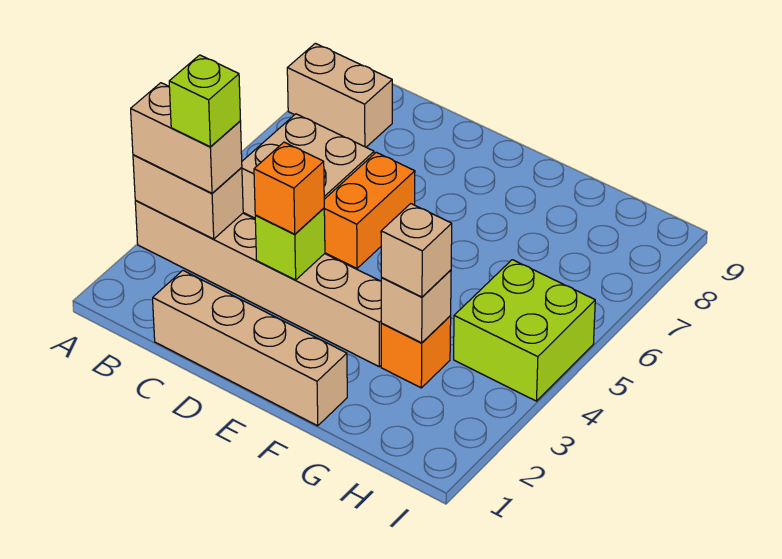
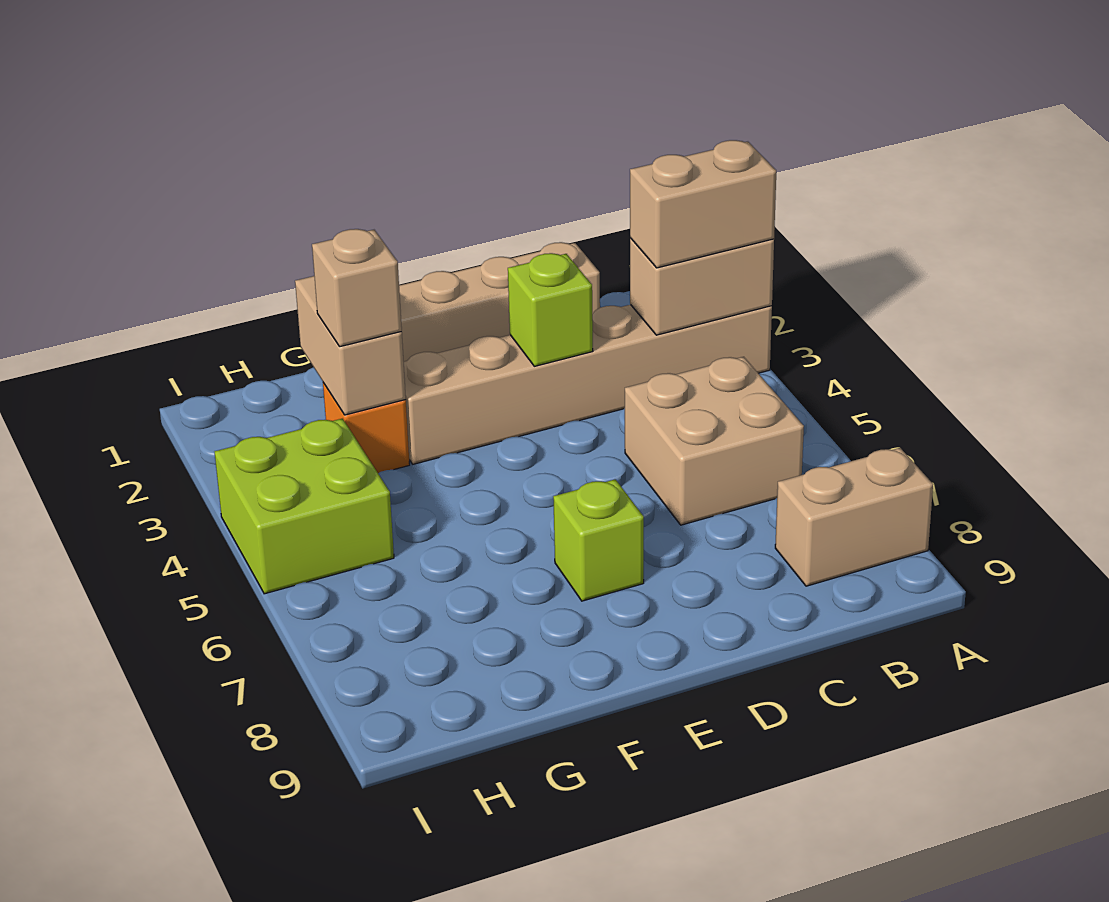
lime 1x1 brick [169,55,240,147] -> lime 1x1 brick moved to [553,479,644,601]
orange 1x1 brick [254,142,324,234] -> none
orange 1x2 brick [324,152,415,268] -> none
tan 1x1 brick [381,270,451,343] -> tan 1x2 brick [295,276,406,415]

